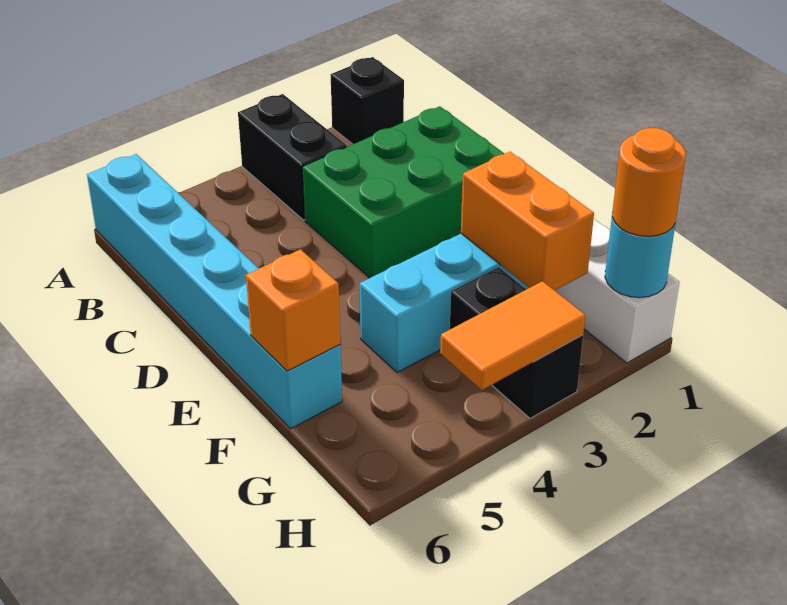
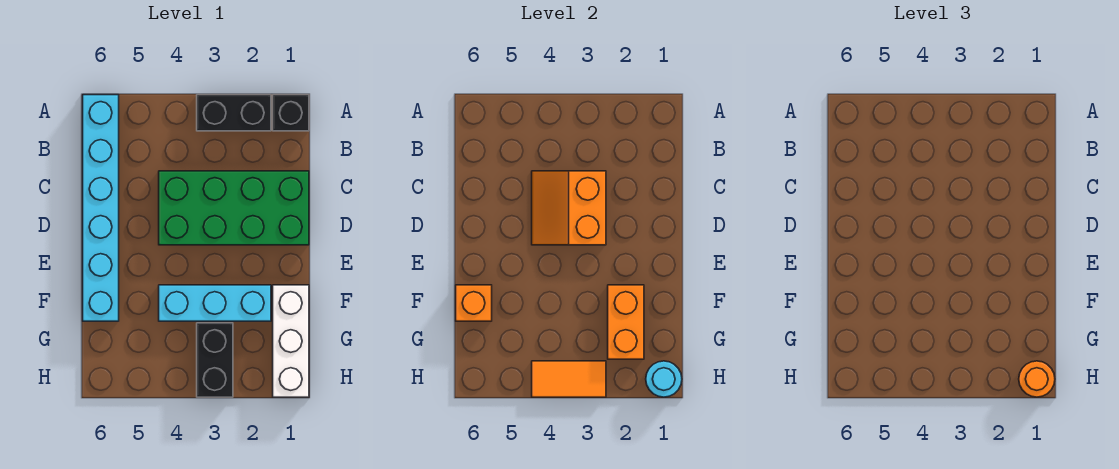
black 1x2 brick [238,94,347,220] -> black 1x2 brick turned to [197,95,271,131]
green 2x3 brick [302,106,505,278] -> green 2x4 brick [159,171,309,245]
none -> orange 2x2 slope [532,171,606,245]

